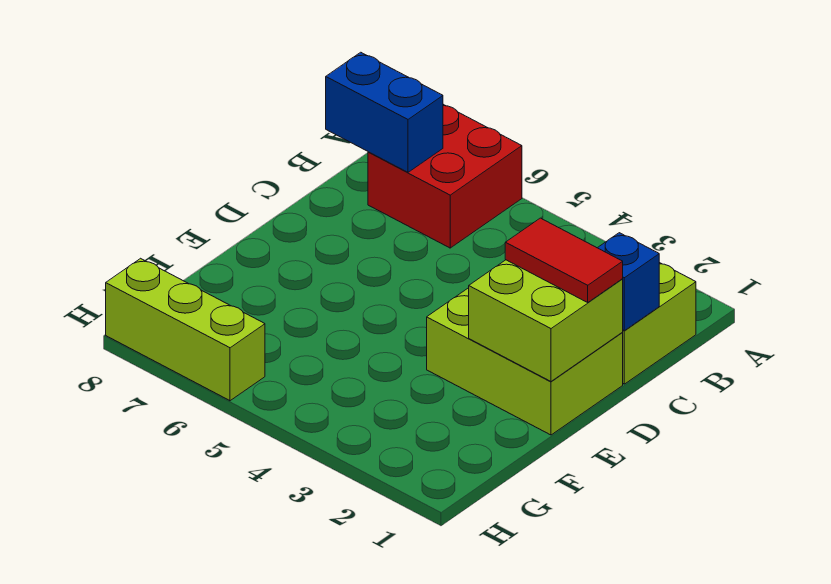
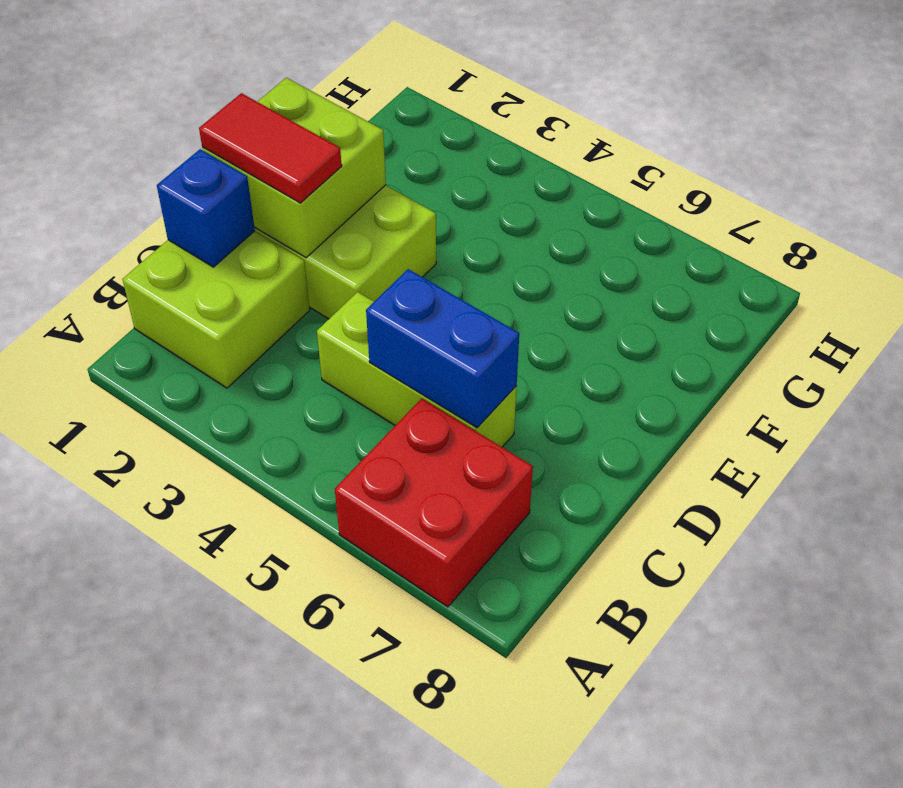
blue 1x2 brick [326,52,443,172] -> blue 1x2 brick moved to [366,269,519,428]
lime 1x3 brick [106,258,265,401] -> lime 1x3 brick moved to [317,292,517,447]

